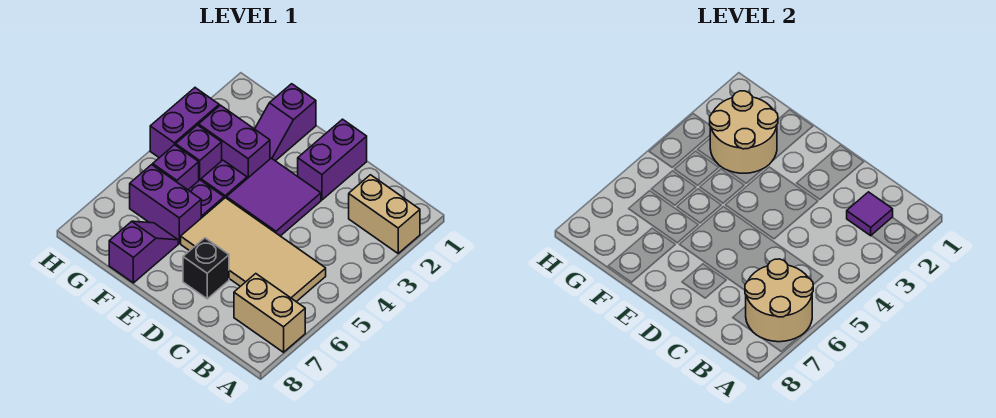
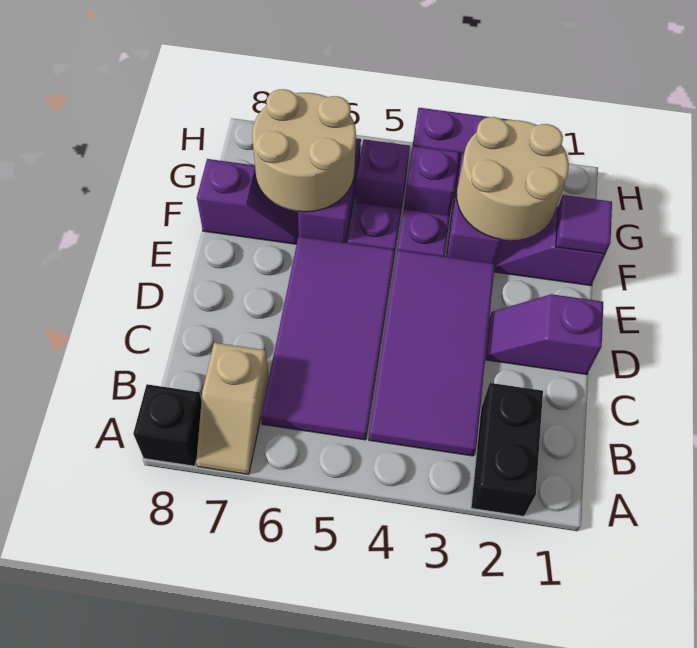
tan 1x2 brick [349,175,420,253] -> black 1x2 brick [471,383,543,516]
tan 2x2 round brick [745,259,813,342] -> tan 2x2 round brick moved to [252,89,356,212]
tan 1x2 brick [234,274,305,352] -> tan 1x2 slope [196,343,269,474]
purple 1x1 tile [847,192,893,236] -> purple 1x1 tile moved to [556,195,612,254]
tan 2x4 tile [181,198,326,302] -> purple 2x4 tile [261,236,395,440]
purple 1x2 brick [298,119,367,200] -> purple 1x2 slope [486,294,603,375]
purple 2x2 tile [226,158,321,236] -> purple 2x4 tile [369,250,495,456]
black 1x1 brick [183,238,229,299] -> black 1x1 brick moved to [133,384,202,466]

